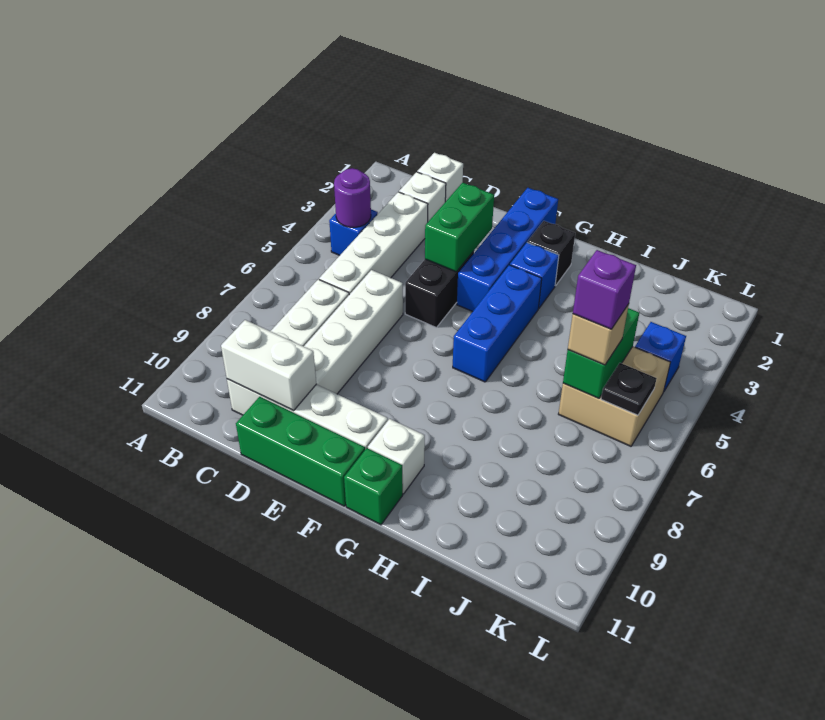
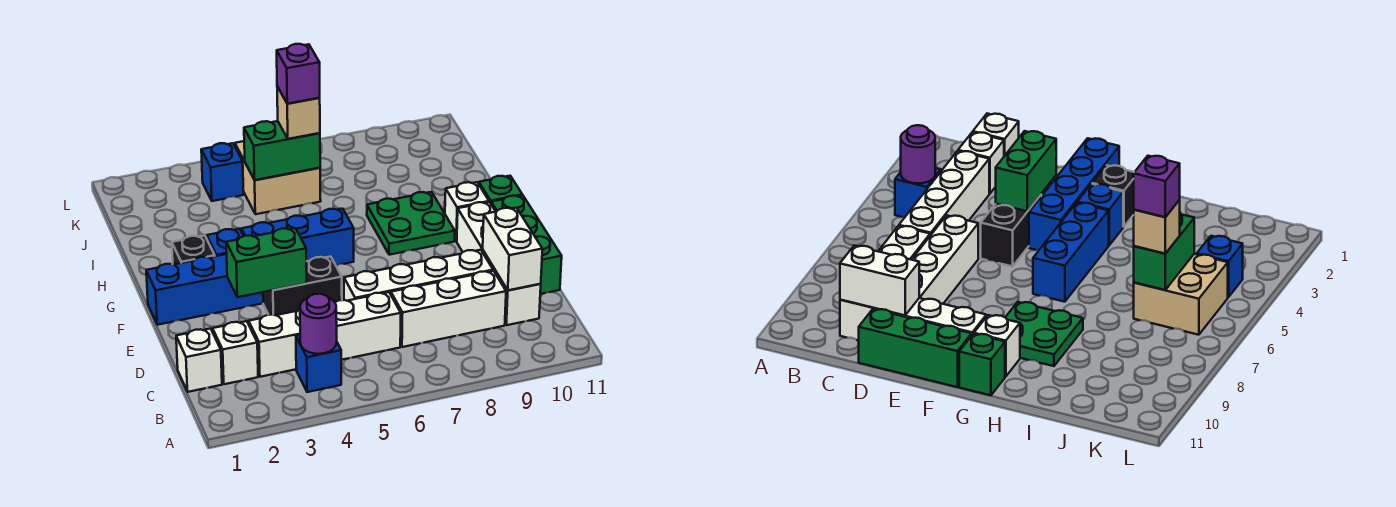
none -> green 2x2 plate [367,192,455,255]
black 1x1 plate [601,363,657,415] -> none

